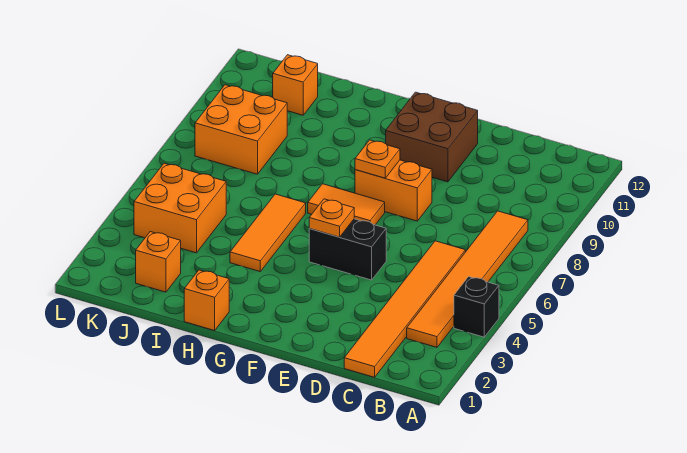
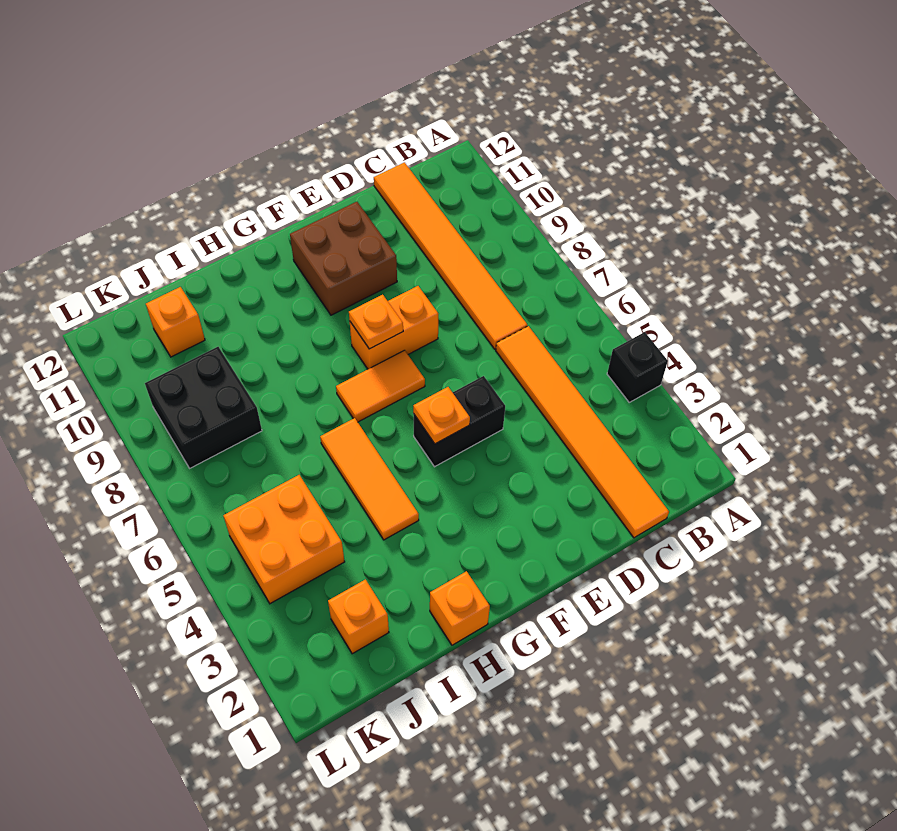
orange 1x6 tile [407,211,528,347] -> orange 1x6 tile moved to [374,162,527,349]
orange 2x2 brick [195,85,287,174] -> black 2x2 brick [145,347,262,468]

